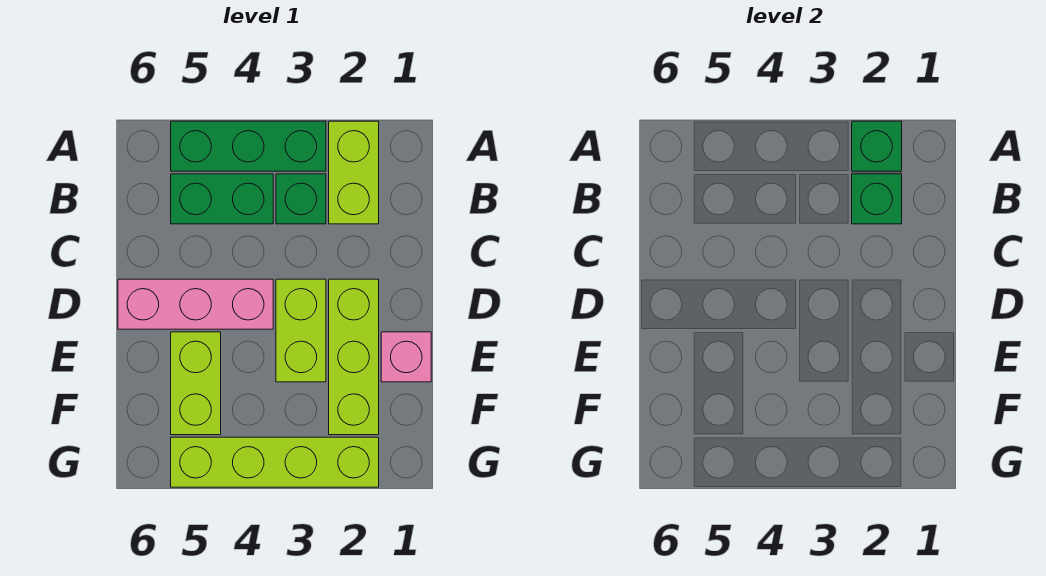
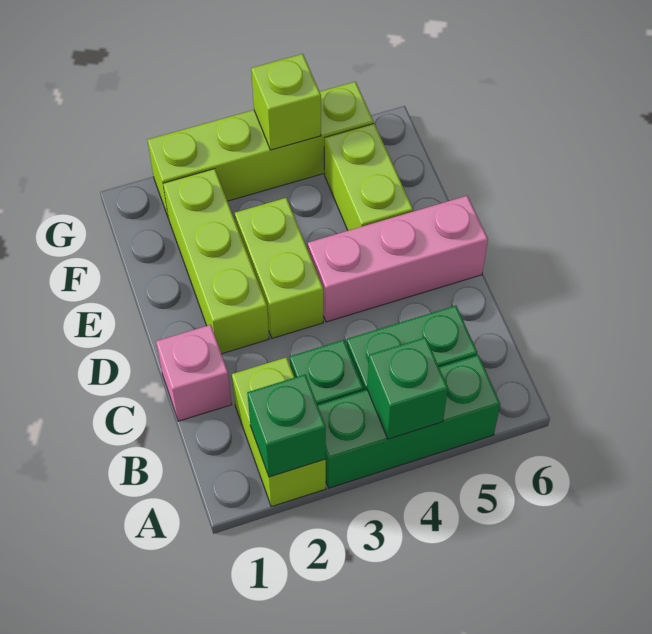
green 1x1 brick [852,174,902,224] -> green 1x1 brick moved to [367,337,448,439]
pink 1x1 brick [381,332,431,382] -> pink 1x1 brick moved to [156,325,232,421]
none -> lime 1x1 brick [251,54,321,150]

